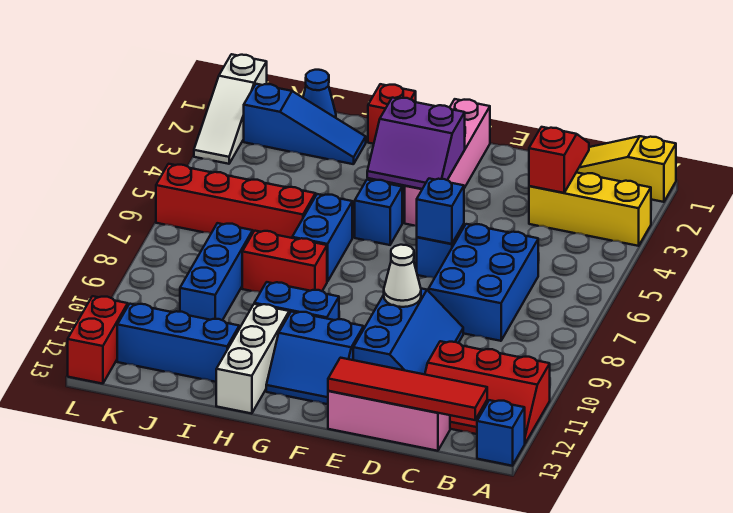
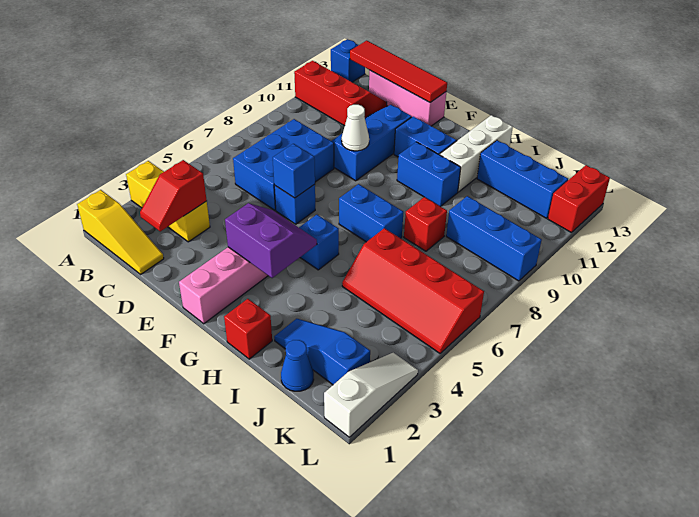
blue 1x2 brick [292,194,352,282] -> blue 1x2 brick turned to [339,184,404,242]
red 1x2 brick [242,231,327,292] -> red 1x1 brick [404,197,447,251]
blue 1x3 brick [180,223,253,320] -> blue 1x3 brick turned to [446,196,542,281]

